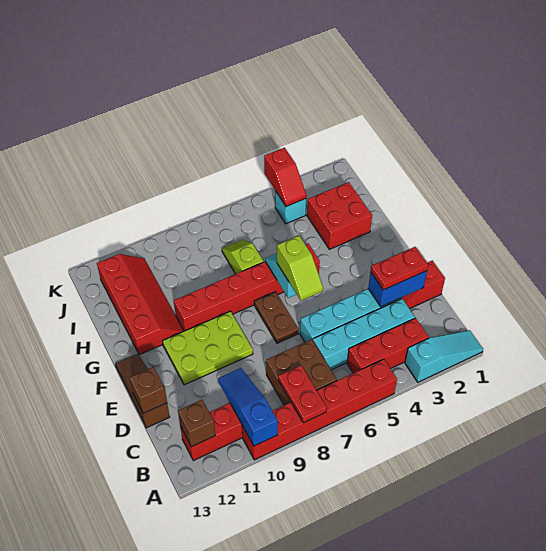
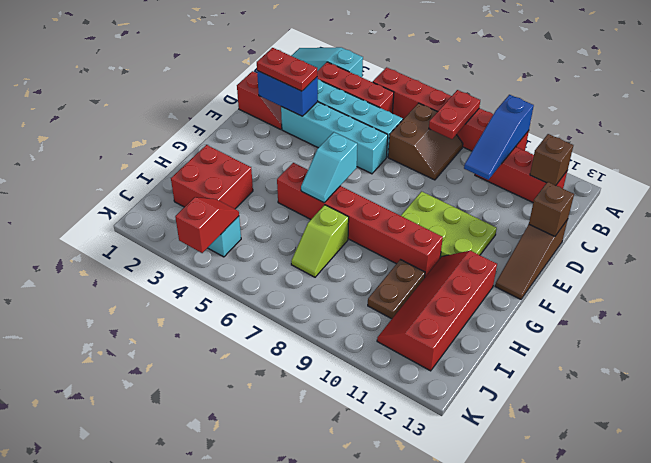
brown 2x2 brick [266,339,337,405] -> brown 2x2 slope [388,103,463,180]
lime 1x2 slope [277,236,323,301] -> none
brown 1x2 plate [254,292,299,343] -> brown 1x2 plate moved to [368,259,425,319]

